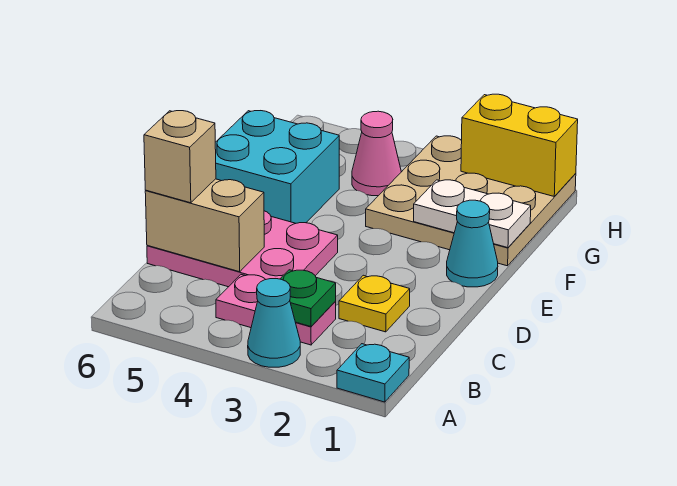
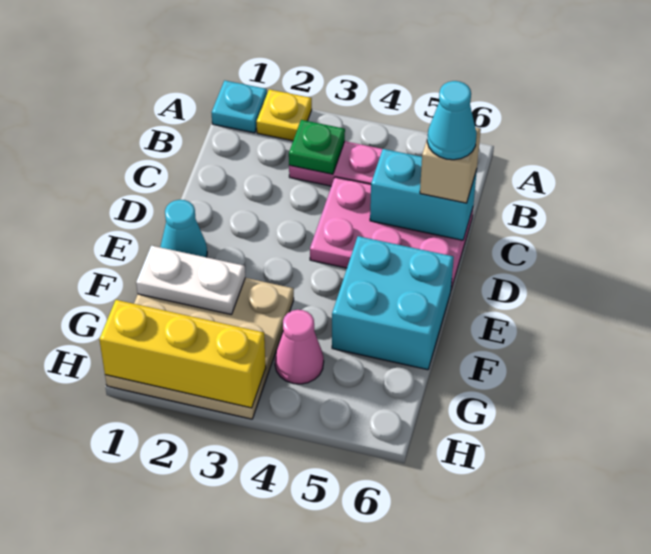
cyan 1x1 cone [248,279,300,367] -> cyan 1x1 cone moved to [427,81,477,160]
yellow 1x1 plate [339,275,410,332] -> yellow 1x1 plate moved to [256,89,312,141]
tan 1x2 brick [145,179,264,272] -> cyan 1x2 brick [370,149,477,240]
yellow 1x2 brick [461,94,578,197] -> yellow 1x3 brick [99,300,266,408]

